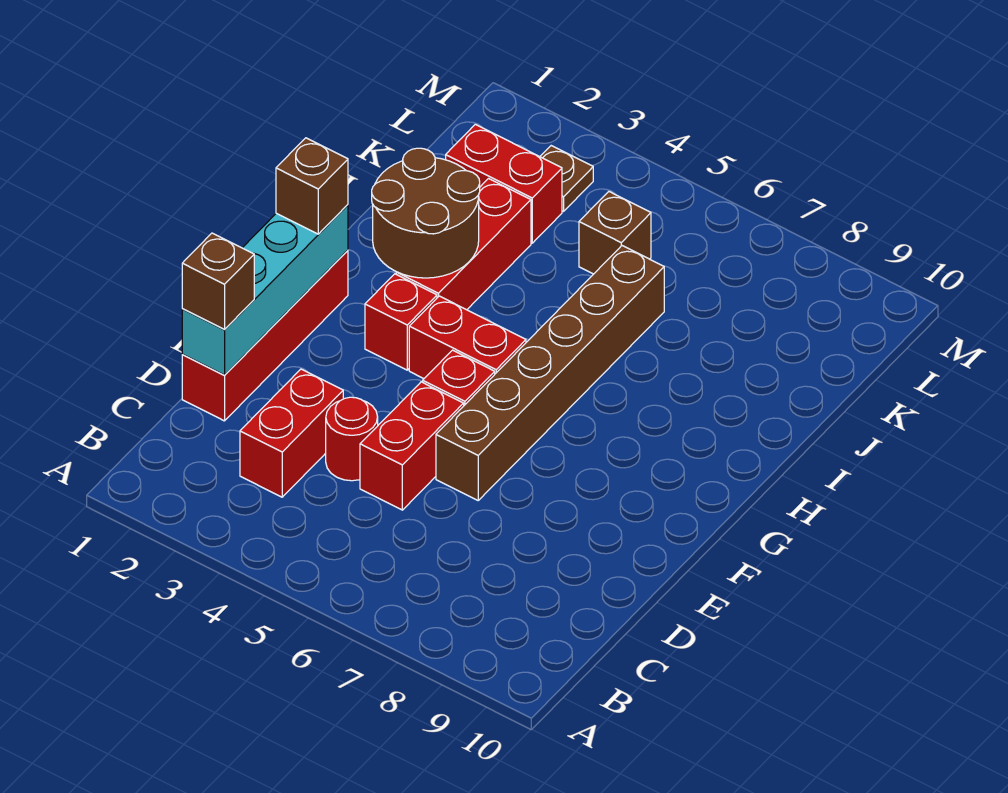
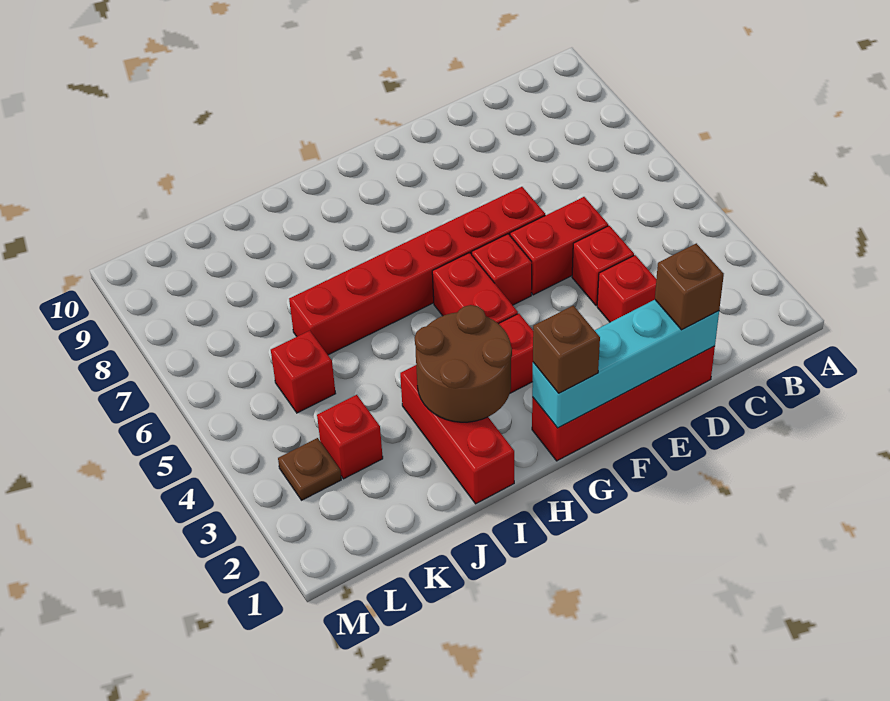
red 1x2 brick [240,369,343,497] -> red 1x1 brick [597,255,656,322]
red 1x1 round brick [326,397,378,481] -> red 1x1 brick [572,226,634,306]
brown 1x6 brick [436,246,664,500] -> red 1x6 brick [289,187,545,355]
red 1x3 brick [396,179,531,310] -> red 1x3 brick turned to [400,365,514,504]
red 1x2 brick [446,124,562,243] -> red 1x1 brick [317,395,383,479]
brown 1x1 brick [579,192,651,274] -> red 1x1 brick [271,331,336,413]

